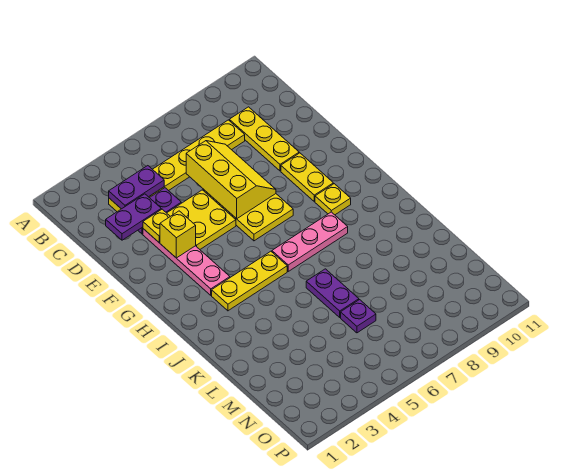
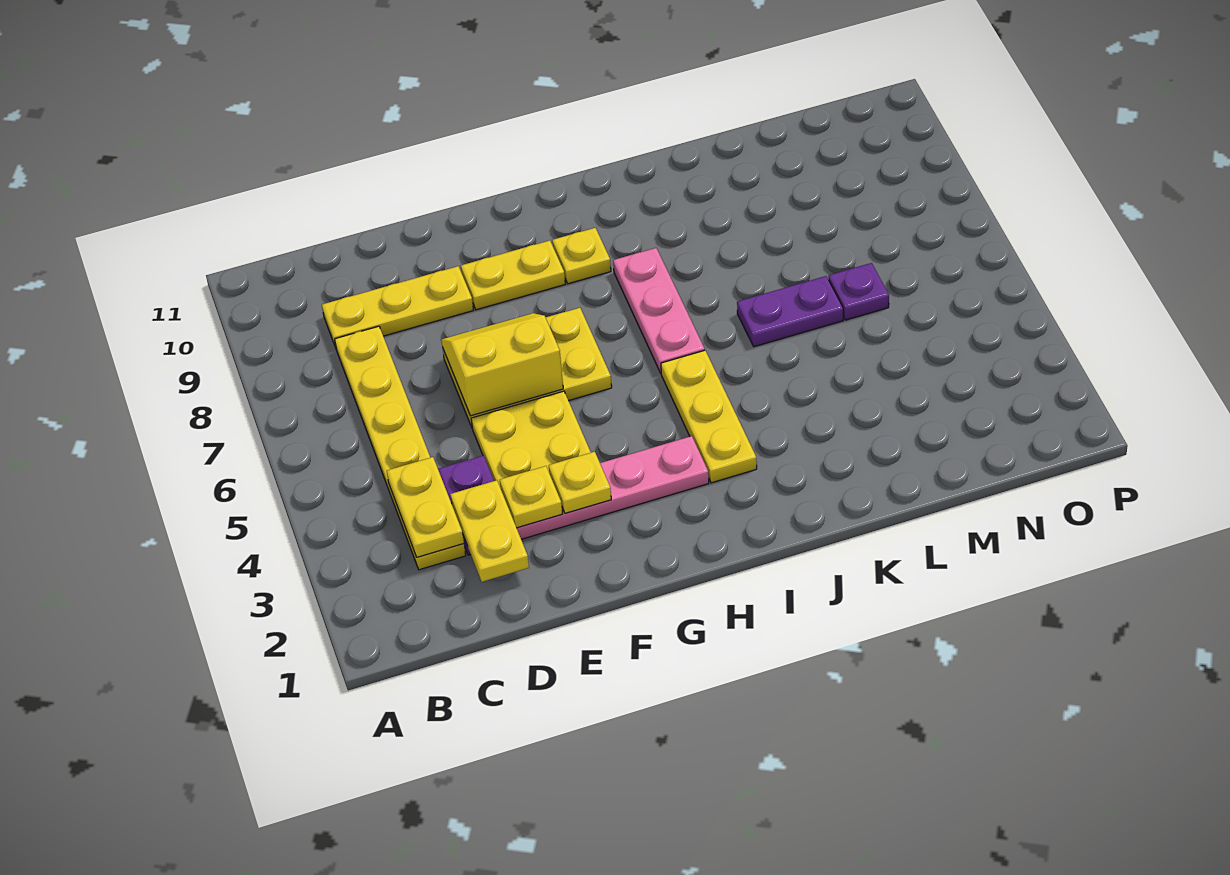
purple 1x2 plate [109,166,164,209] -> yellow 1x2 plate [387,457,464,557]
purple 1x2 plate [106,194,161,240] -> yellow 1x2 plate [450,480,529,582]
yellow 2x3 slope [186,141,276,219] -> yellow 2x2 slope [441,313,563,416]
yellow 1x1 brick [160,211,196,258] -> yellow 1x1 plate [549,452,611,513]

